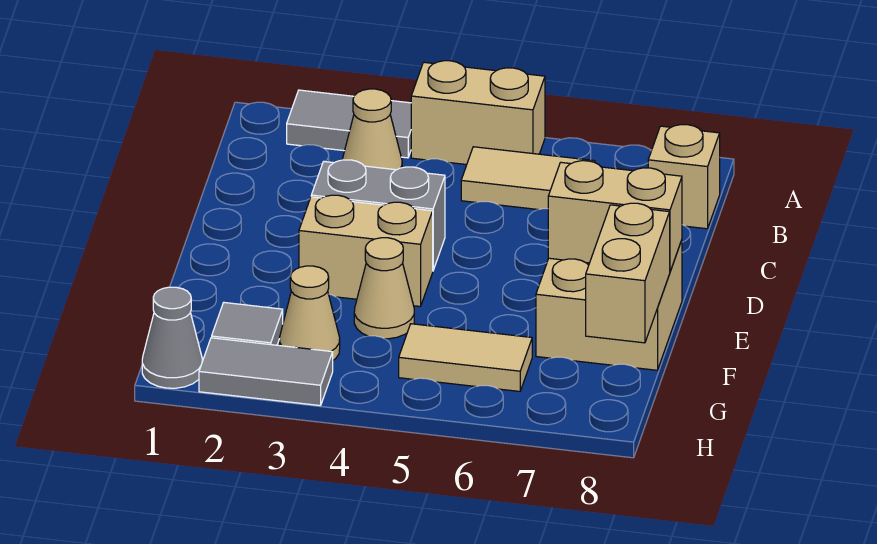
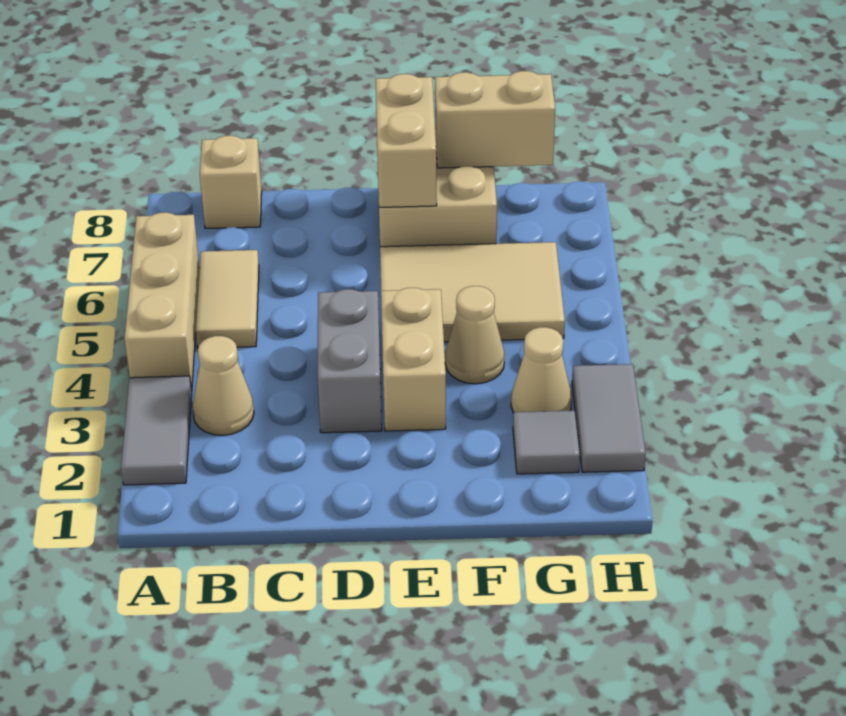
tan 1x2 brick [411,61,545,165] -> tan 1x3 brick [124,212,200,391]
tan 1x2 tile [399,324,532,391] -> tan 2x3 tile [380,242,565,342]
grey 1x1 cone [142,287,202,388] -> none

